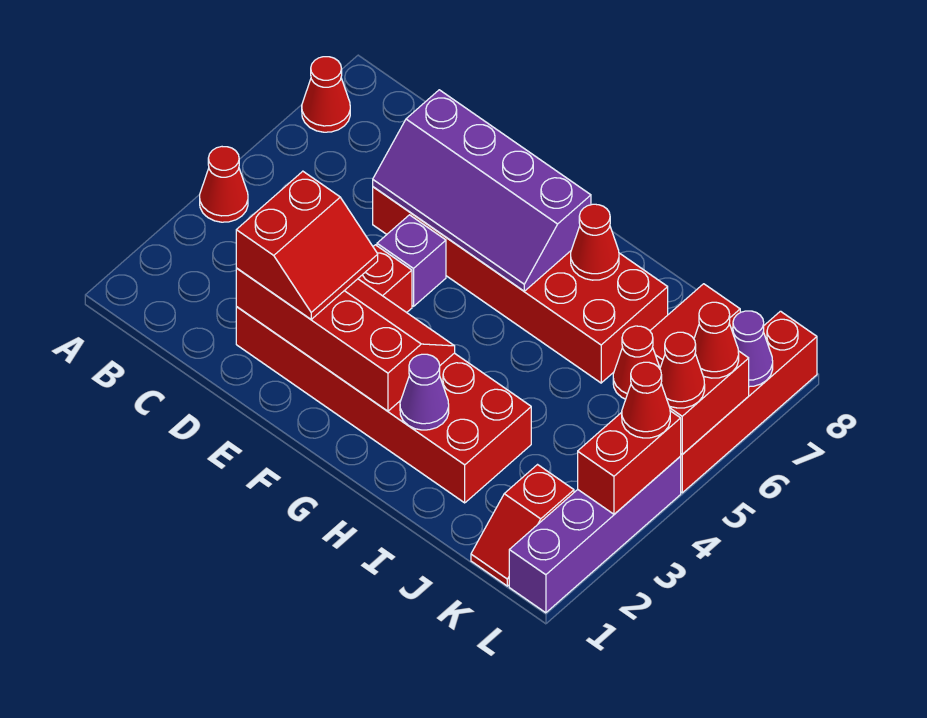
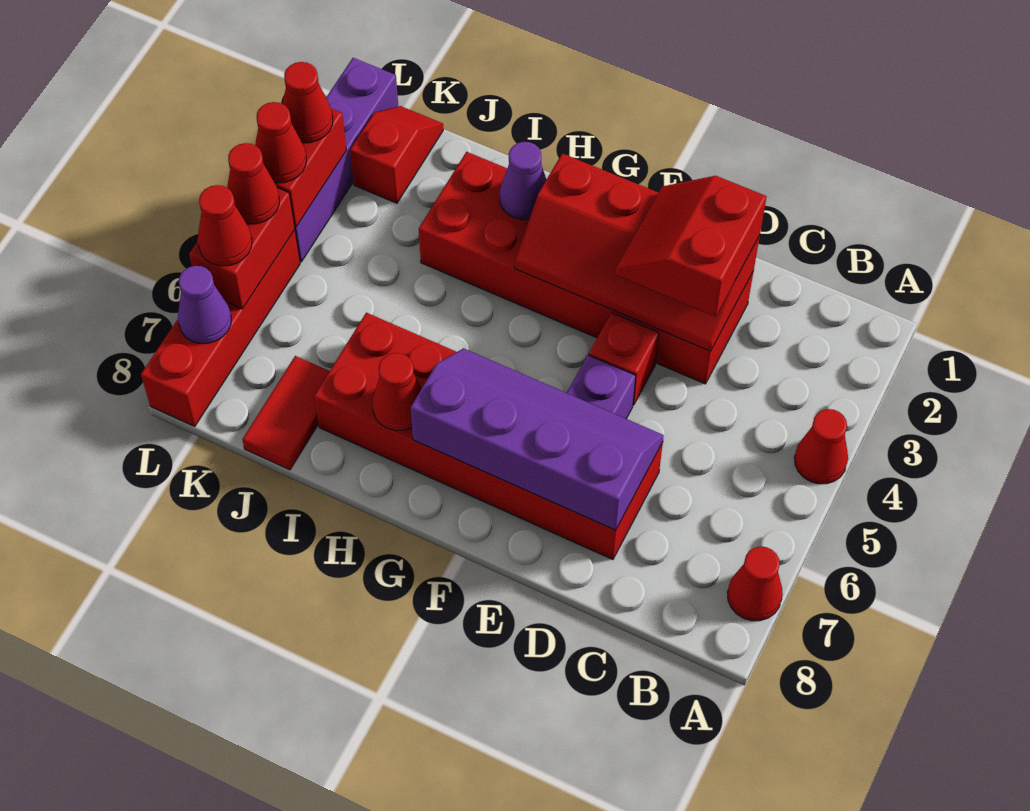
red 1x1 cone [613,326,660,399] -> red 1x1 cone moved to [283,62,333,143]

